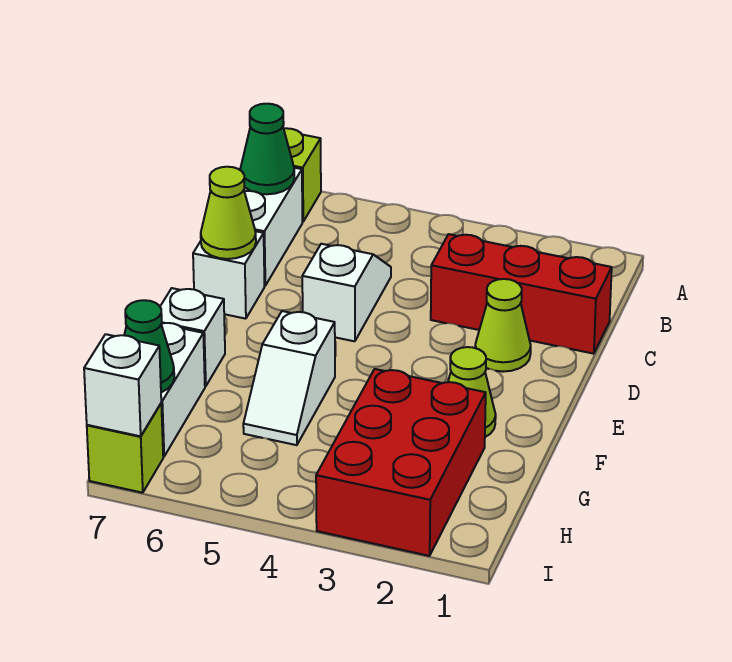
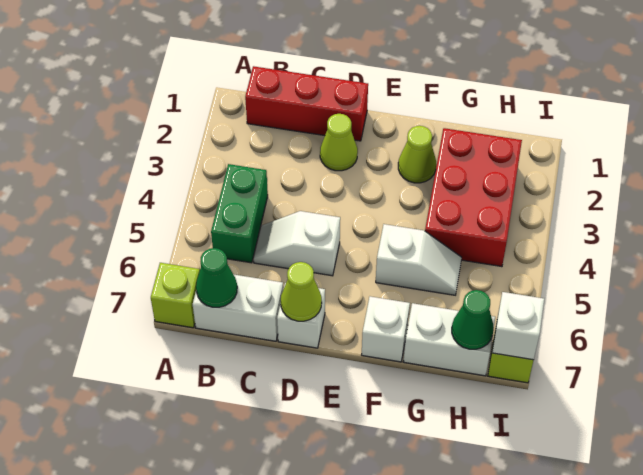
none -> green 1x2 brick [211,164,268,263]
red 1x3 brick [431,234,612,354] -> red 1x3 brick turned to [245,66,368,141]
red 2x3 brick [316,369,486,556] -> red 2x3 brick turned to [425,128,522,267]

